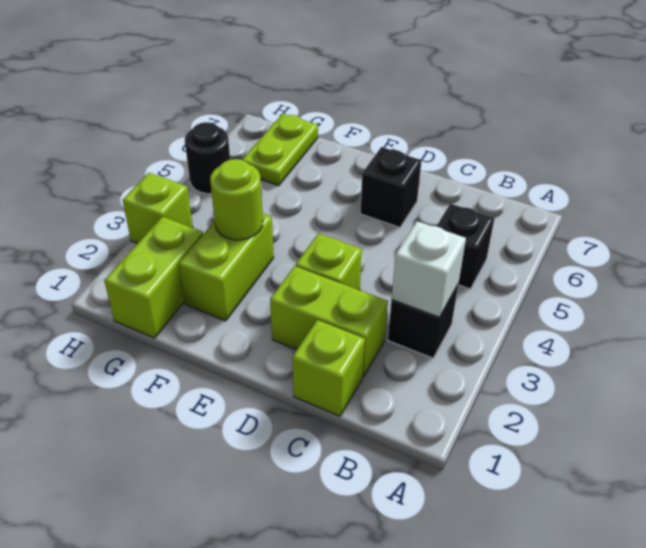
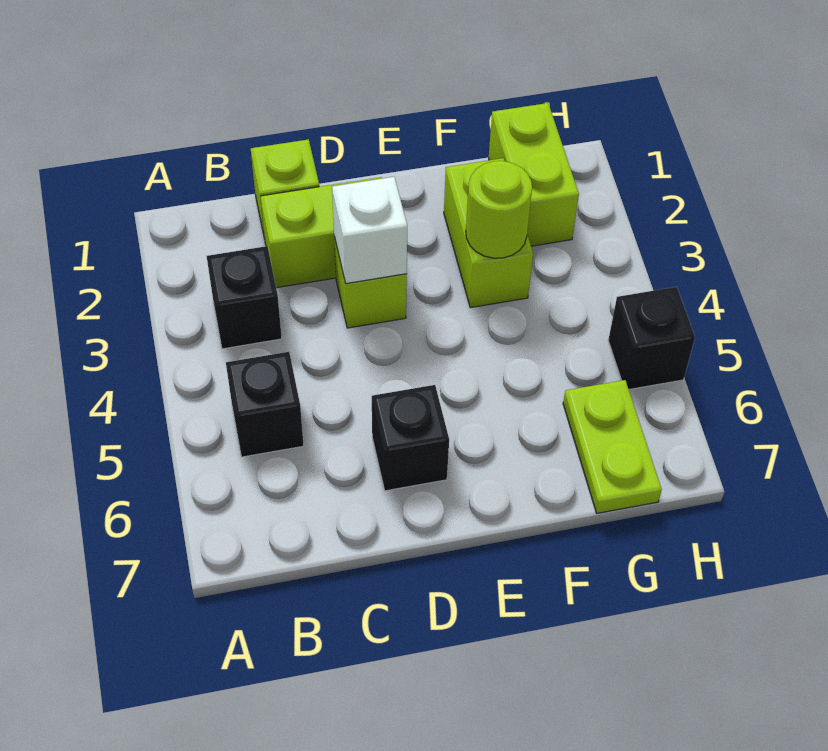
white 1x1 brick [391,221,466,317] -> white 1x1 brick moved to [332,177,407,284]
lime 1x1 brick [123,173,193,244] -> none
black 1x1 round brick [185,122,230,194] -> black 1x1 brick [608,287,695,389]

